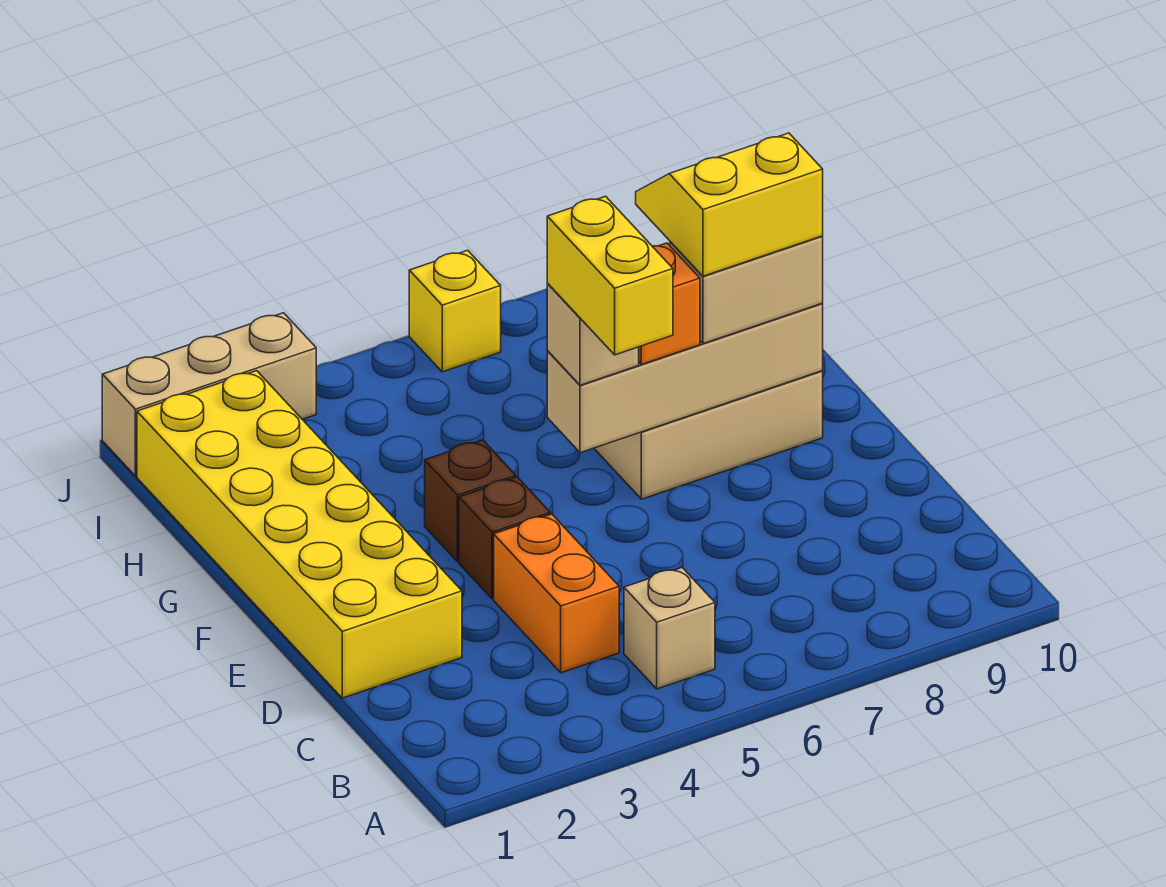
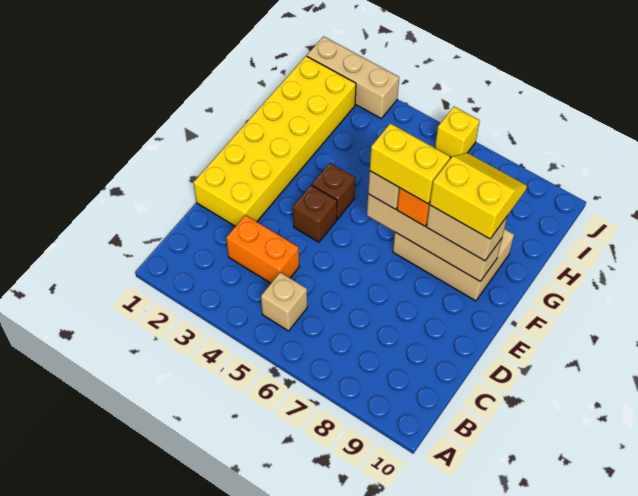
orange 1x2 brick [494,514,619,673] -> orange 1x2 brick turned to [226,215,299,283]
yellow 1x2 brick [547,196,673,355] -> yellow 1x2 brick turned to [370,123,450,204]

